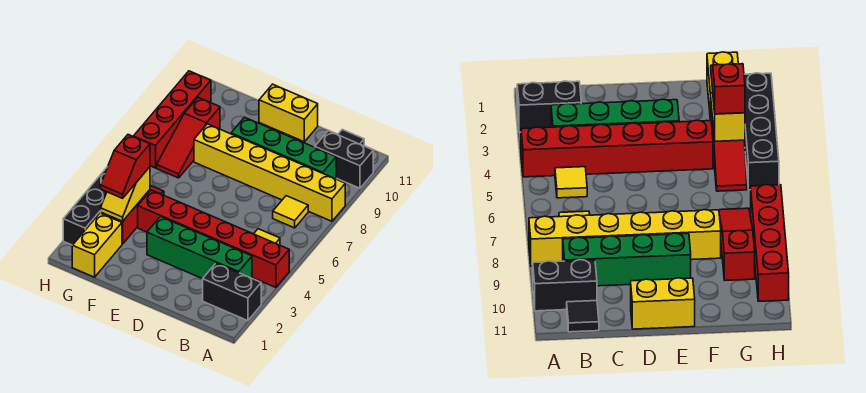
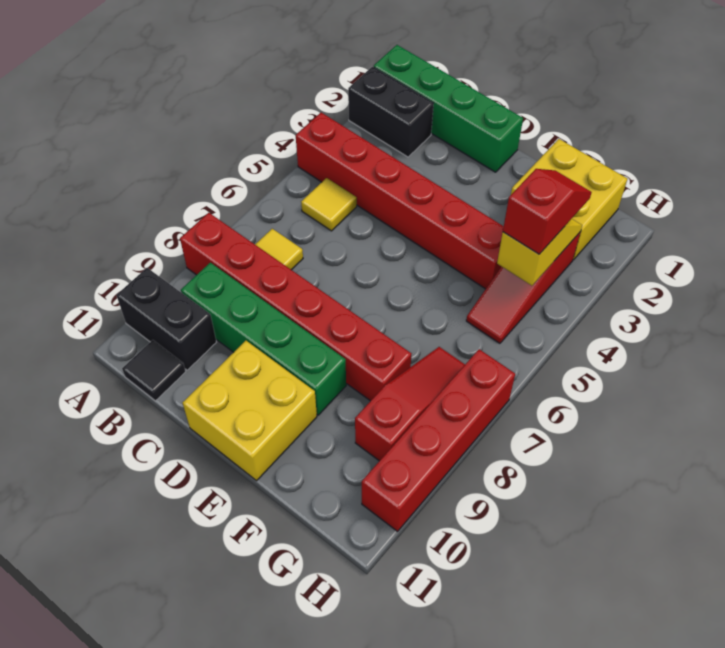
yellow 1x6 brick [194,124,345,221] -> red 1x6 brick [180,213,411,401]
green 1x4 brick [147,217,252,279] -> green 1x4 brick moved to [374,45,523,172]
yellow 1x2 brick [259,84,318,142] -> yellow 2x2 brick [182,341,317,481]
yellow 1x2 brick [72,213,122,277] -> yellow 2x2 brick [511,139,627,260]
black 1x4 brick [63,168,107,245] -> none

